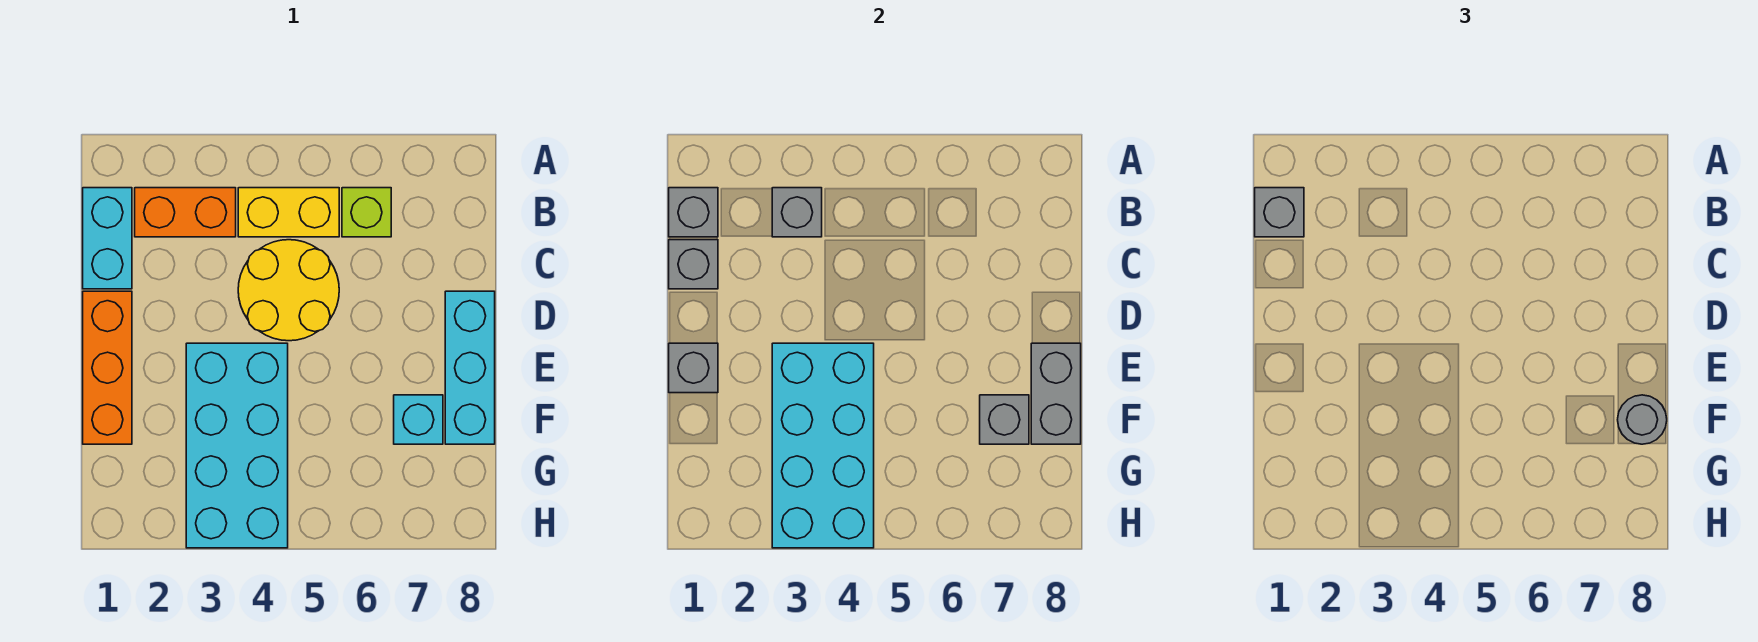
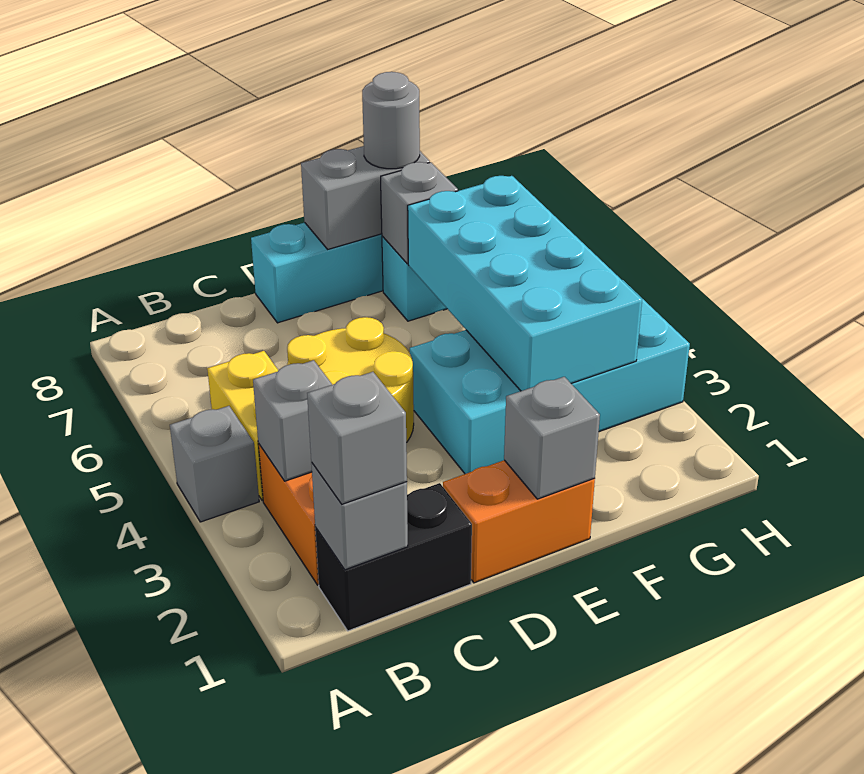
cyan 1x2 brick [83,188,132,289] -> black 1x2 brick [315,483,472,631]
lime 1x1 brick [342,188,391,237] -> none
grey 1x1 brick [669,240,718,289] -> grey 1x1 brick moved to [170,406,259,522]
orange 1x3 brick [83,291,132,444] -> orange 1x2 brick [443,460,595,583]
cyan 2x4 brick [772,343,874,548] -> cyan 2x4 brick turned to [408,176,642,391]

